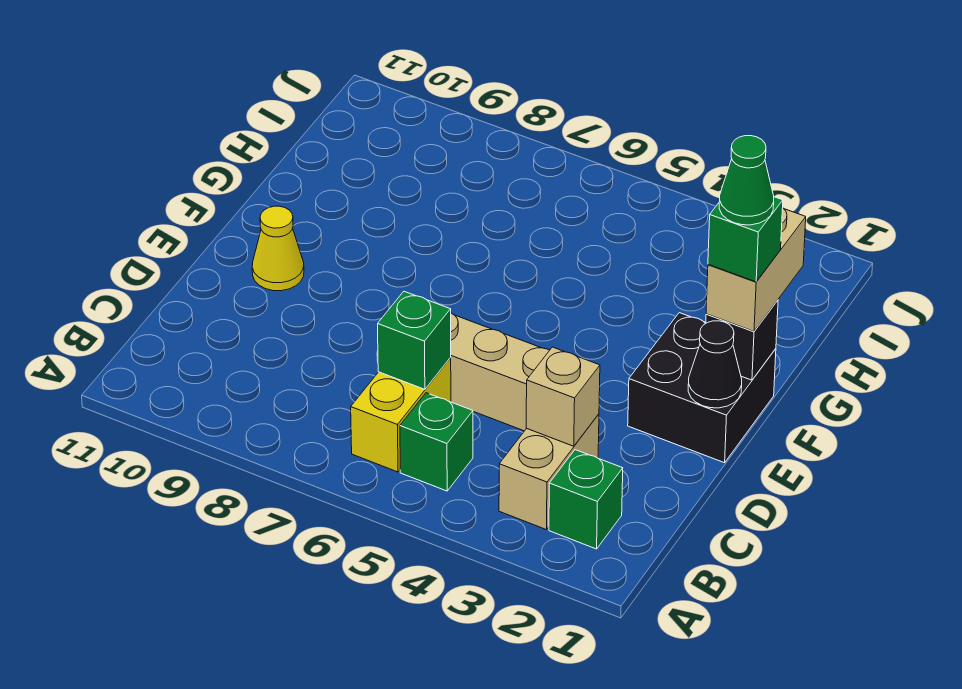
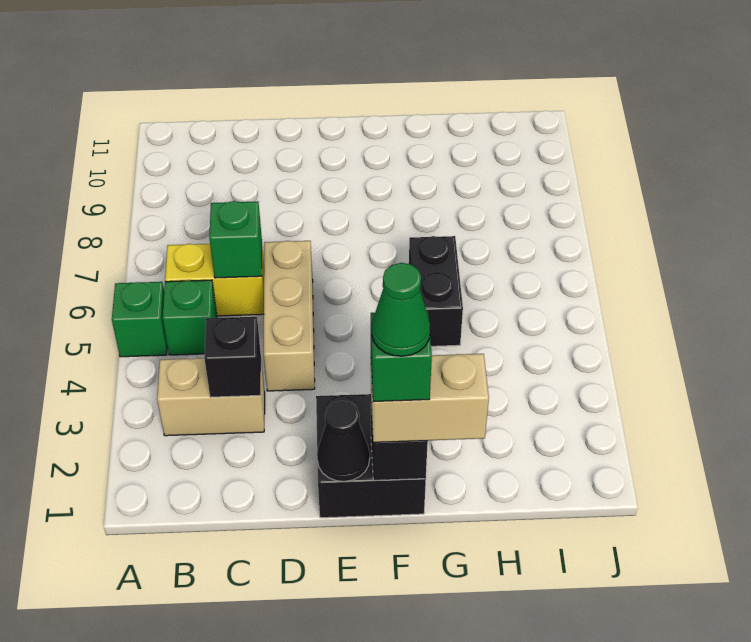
green 1x1 brick [549,450,623,549] -> green 1x1 brick moved to [112,282,167,357]
tan 1x1 brick [526,347,600,446] -> black 1x1 brick [204,317,261,397]
yellow 1x1 cone [252,206,304,291] -> none
none -> black 1x2 brick [409,236,463,346]

